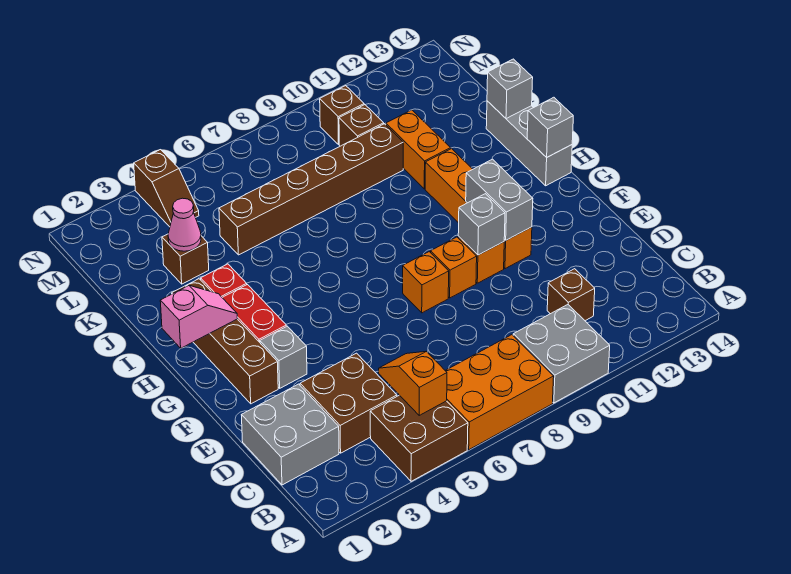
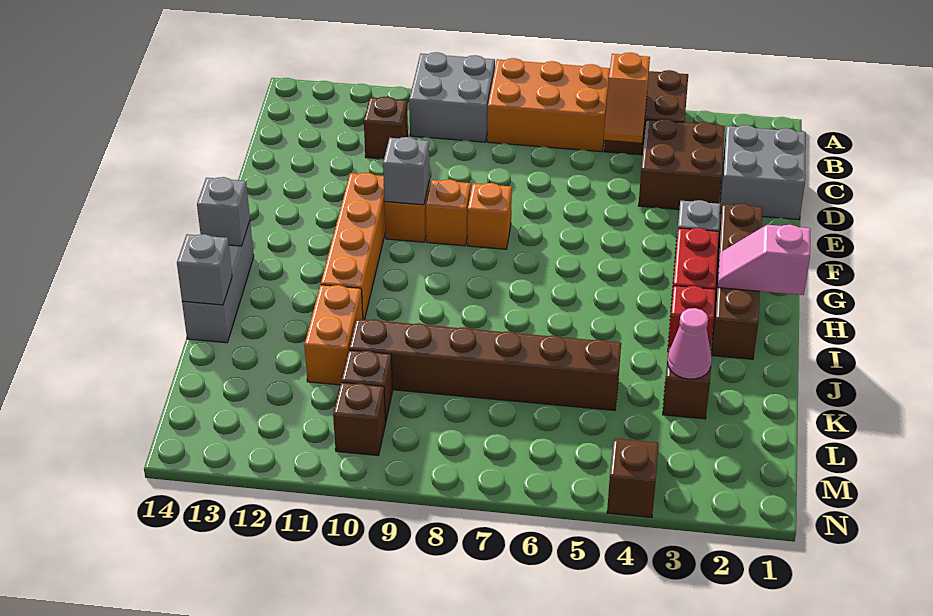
grey 1x2 brick [466,159,533,240] -> none

